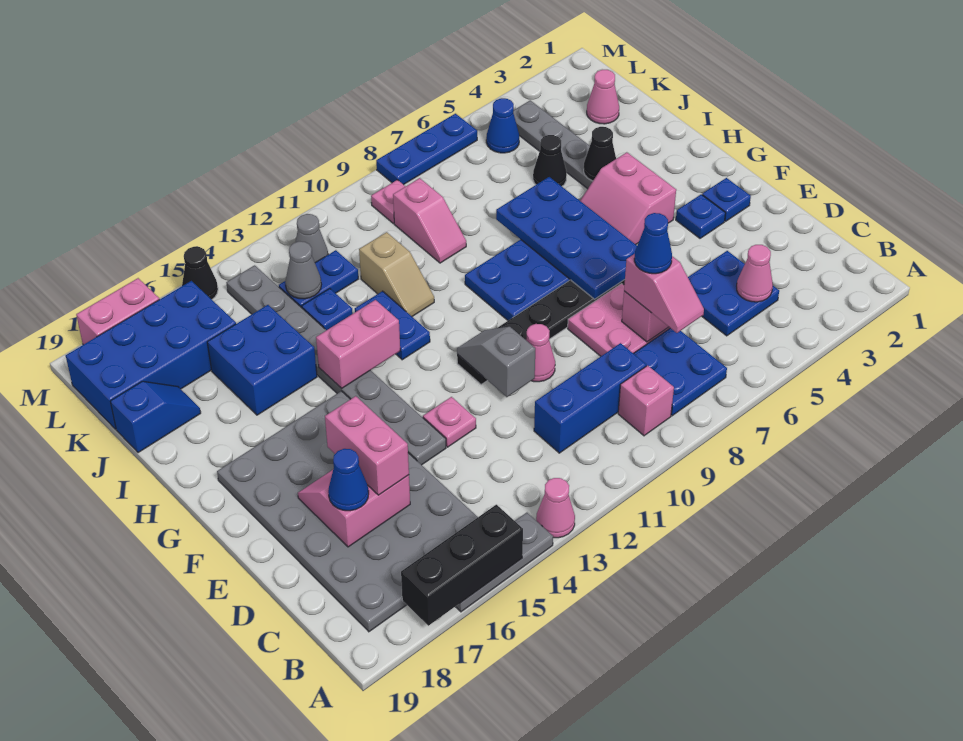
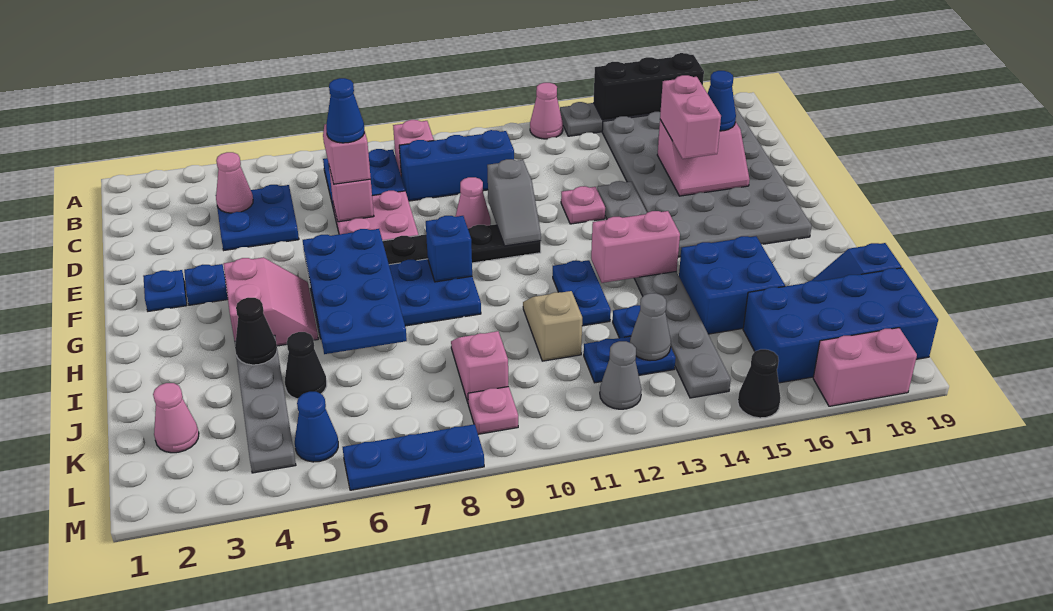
none -> blue 1x1 brick [426,216,472,282]

